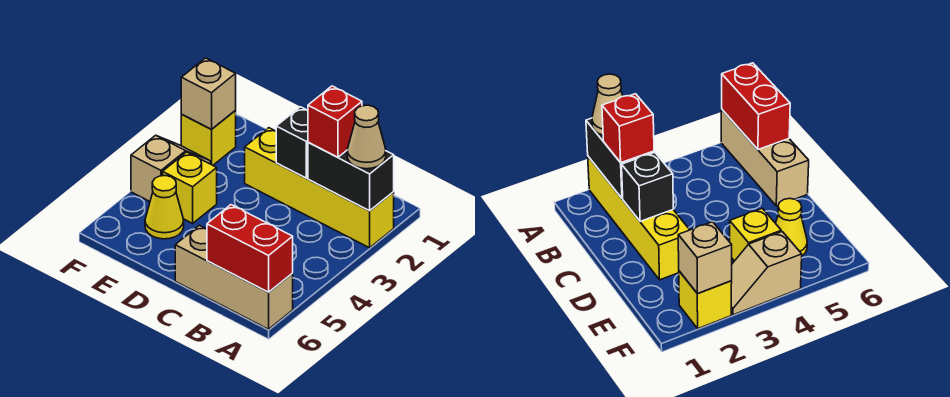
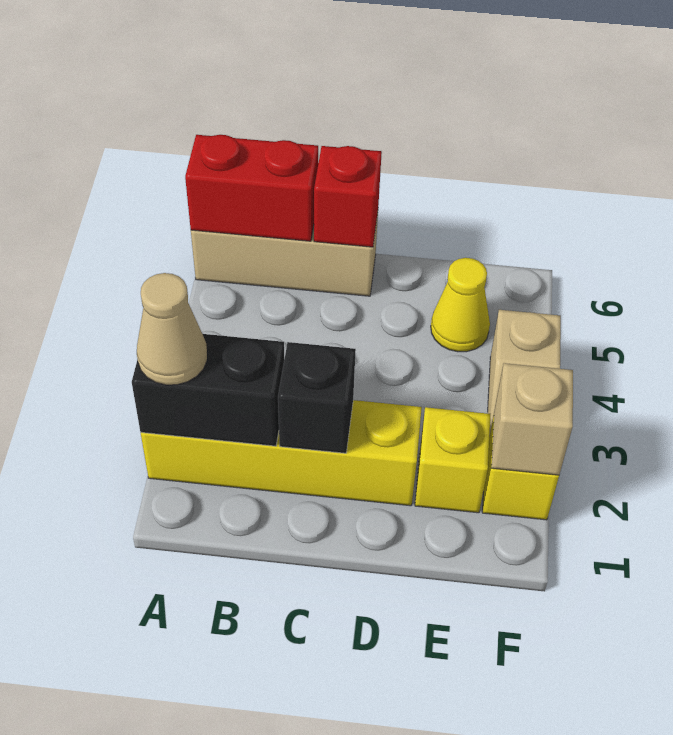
red 1x1 brick [308,86,362,157] -> red 1x1 brick moved to [314,146,382,247]
yellow 1x1 brick [163,152,217,223] -> yellow 1x1 brick moved to [415,407,490,513]

